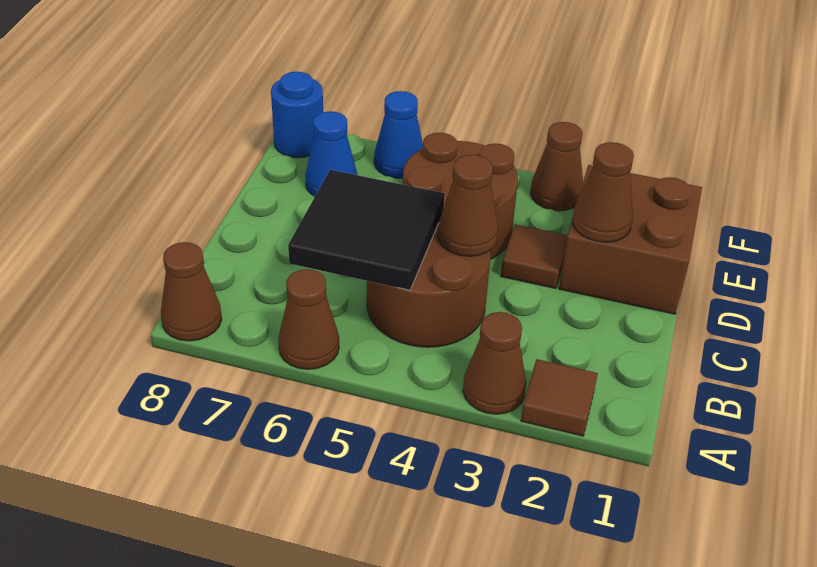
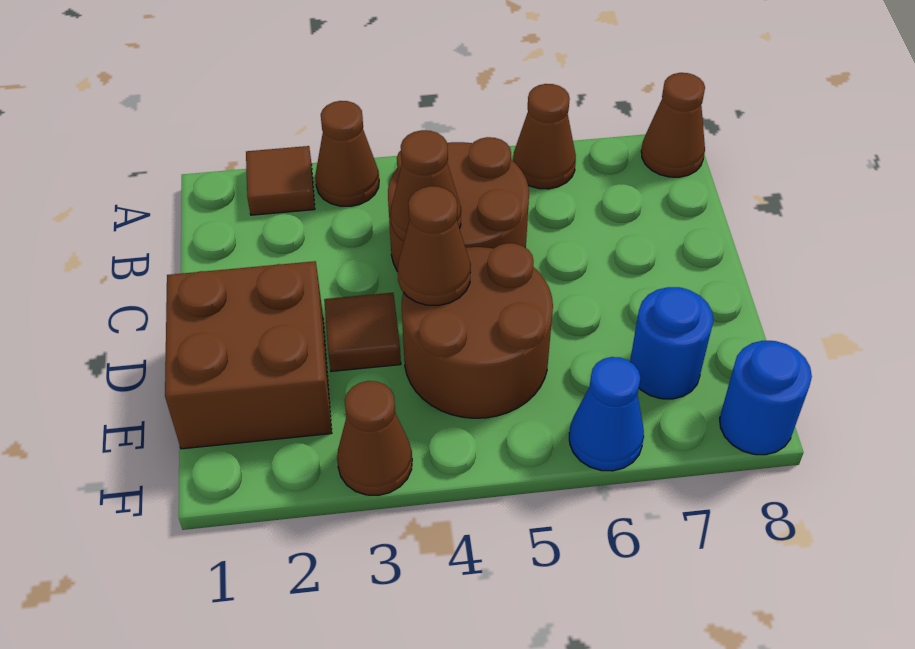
black 2x2 tile [288,170,445,290] -> none
brown 1x1 cone [573,142,634,242] -> brown 1x1 cone moved to [398,186,471,306]
blue 1x1 cone [305,111,357,196] -> blue 1x1 round brick [630,287,713,399]

